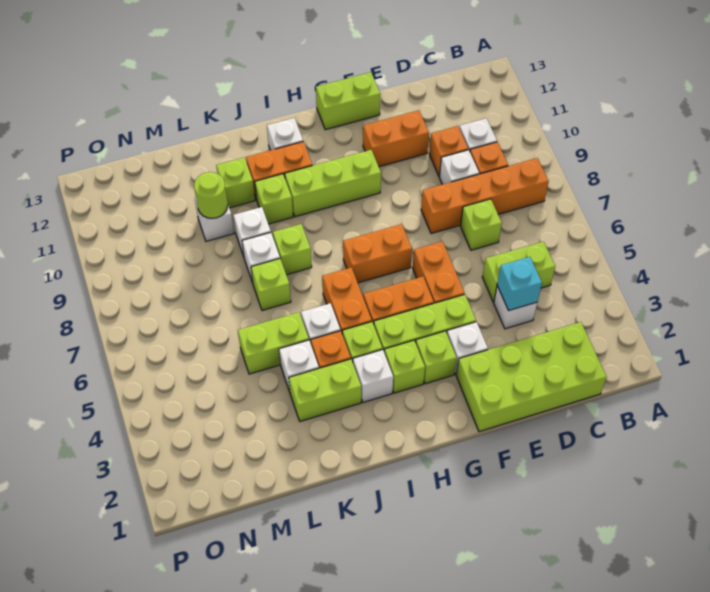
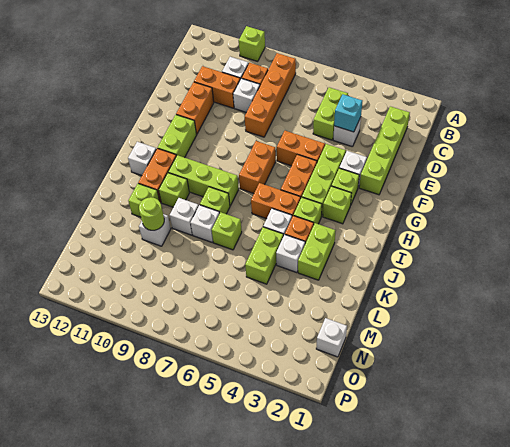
lime 2x4 brick [456,322,606,432] -> lime 1x4 brick [359,106,410,195]
lime 1x1 brick [461,199,502,250] -> lime 1x1 brick moved to [239,26,265,61]
orange 1x1 brick [429,126,468,177] -> orange 1x2 brick [194,66,240,108]
lime 1x2 brick [316,72,380,130] -> lime 1x2 brick moved to [158,115,197,158]
lime 1x3 brick [285,150,381,217] -> lime 1x3 brick turned to [168,155,239,206]
white 1x1 brick [353,350,393,402] -> white 1x1 brick moved to [316,318,347,357]

